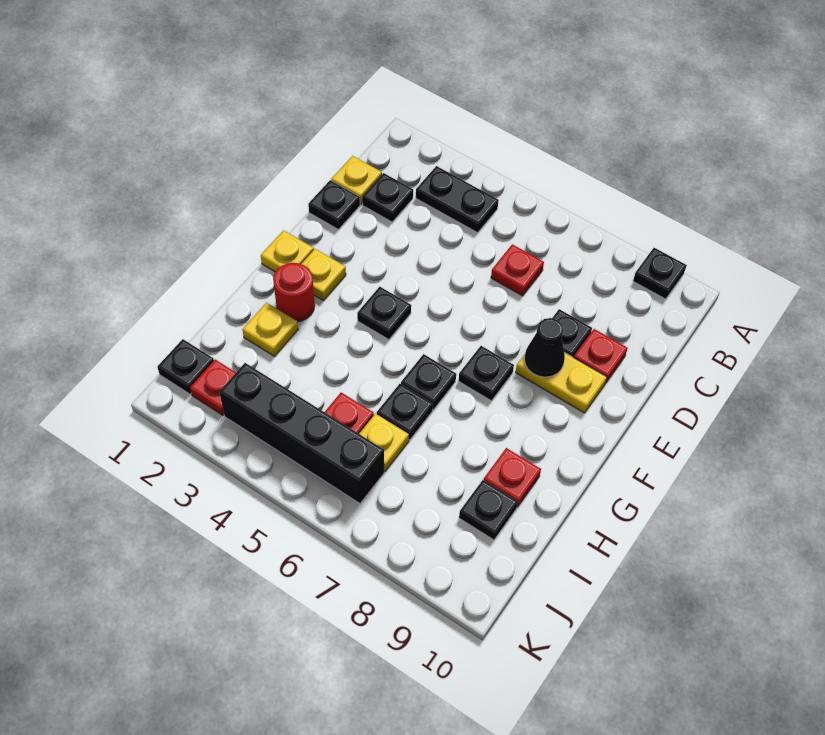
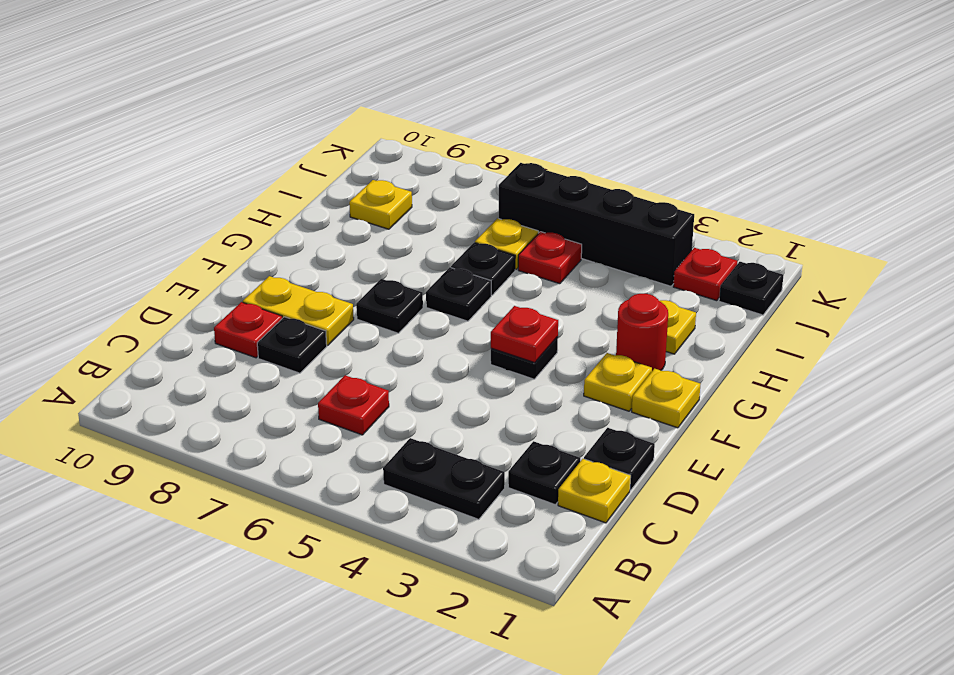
black 1x1 plate [633,248,687,299] -> none
black 1x1 cone [524,318,565,377] -> none
red 1x1 plate [484,448,541,507] -> red 1x1 plate moved to [491,306,558,363]
black 1x1 plate [459,480,518,540] -> yellow 1x1 plate [349,180,412,229]

